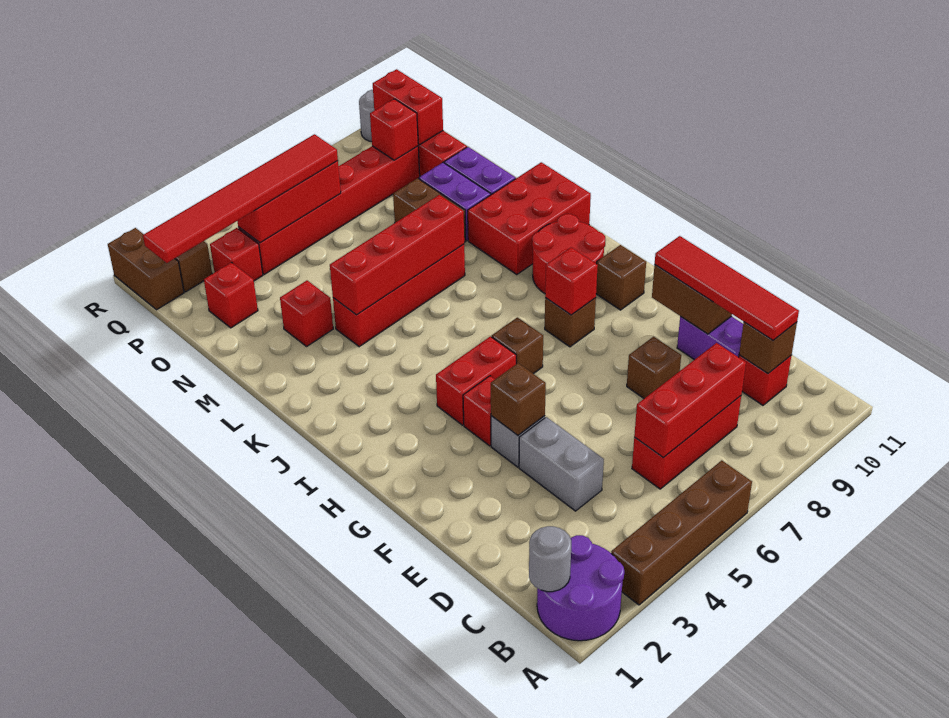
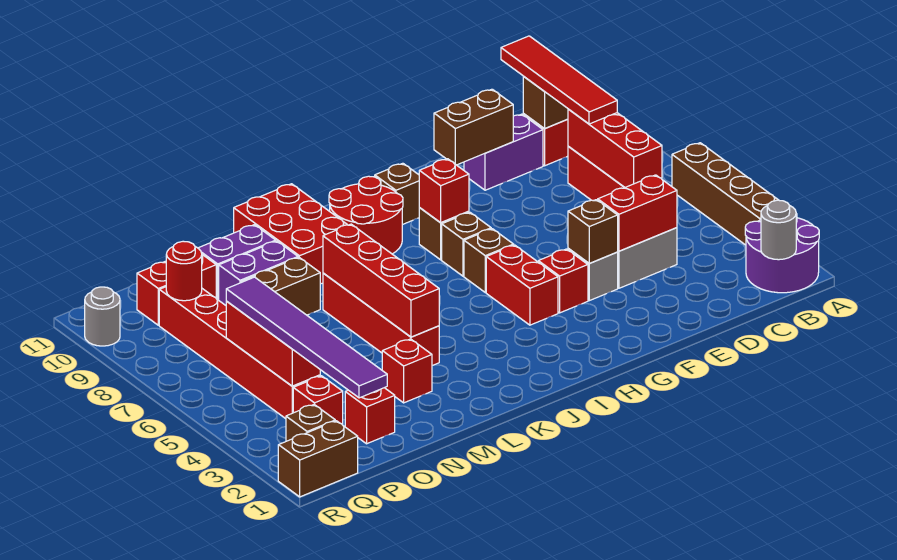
red 1x4 tile [655,236,799,340] -> red 1x4 tile turned to [501,36,617,124]
brown 1x1 brick [627,337,681,398] -> brown 1x1 brick moved to [442,212,491,276]
red 1x6 tile [143,134,338,263] -> purple 1x6 tile [226,277,387,398]
red 1x1 brick [370,99,418,160] -> red 1x1 round brick [166,241,202,301]
red 1x2 brick [373,69,443,145] -> red 1x2 brick moved to [598,175,677,251]

